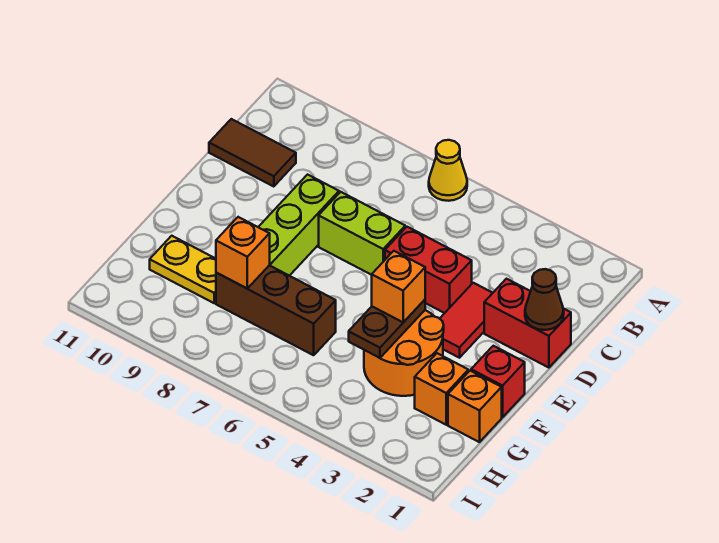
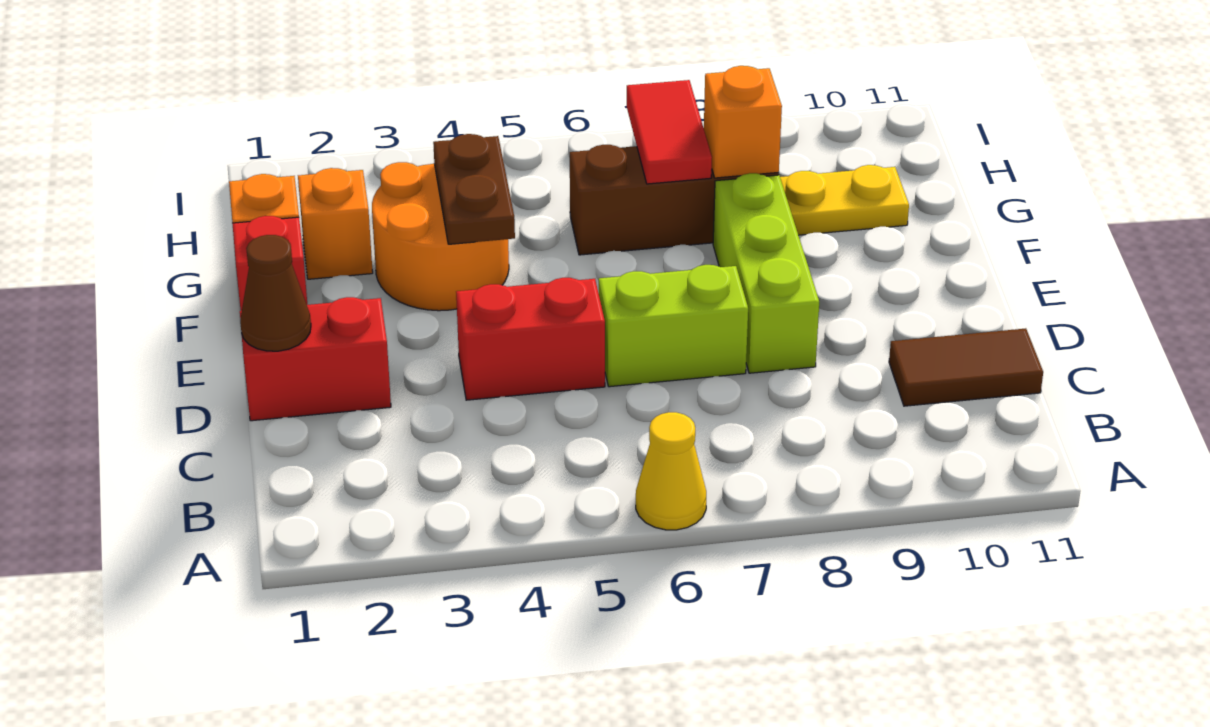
red 1x2 tile [440,283,492,358] -> red 1x2 tile moved to [627,80,712,184]
orange 1x1 brick [372,251,425,322] -> none

